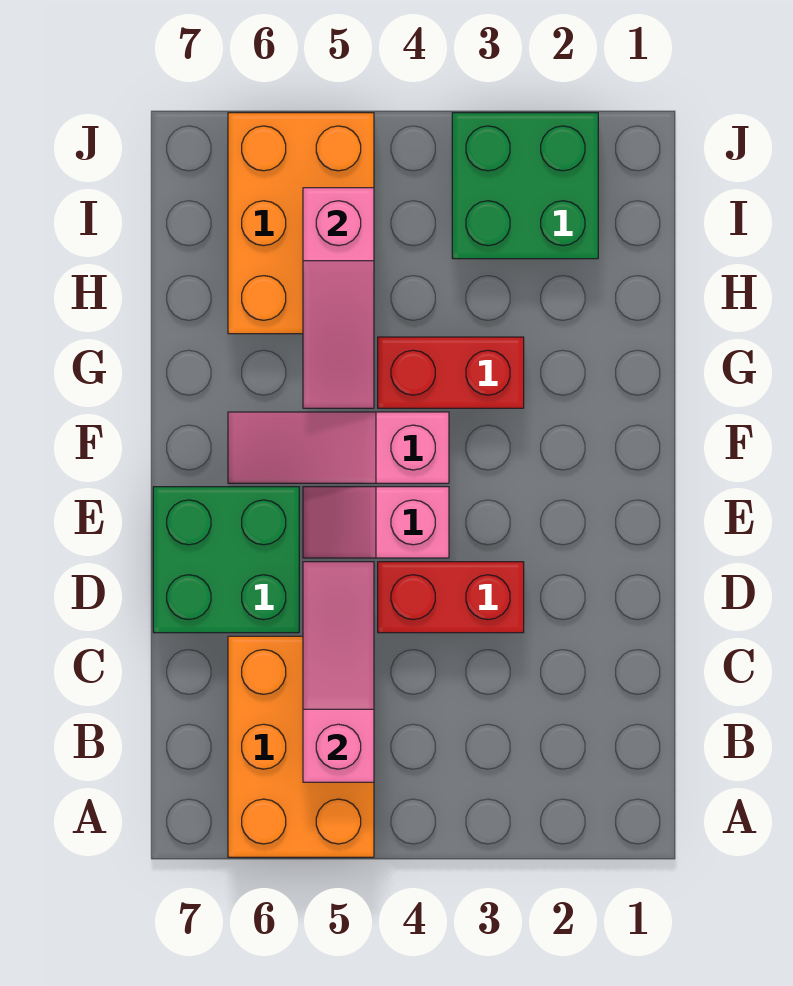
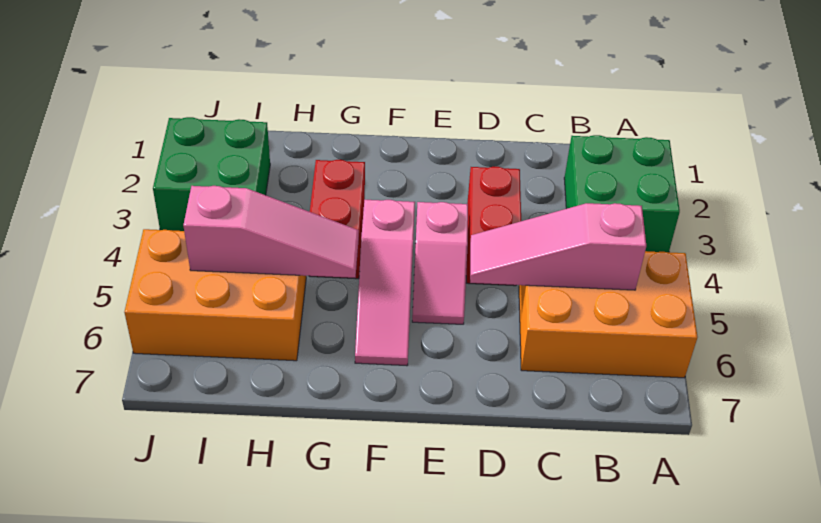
green 2x2 brick [153,487,299,633] -> green 2x2 brick moved to [564,135,680,252]

